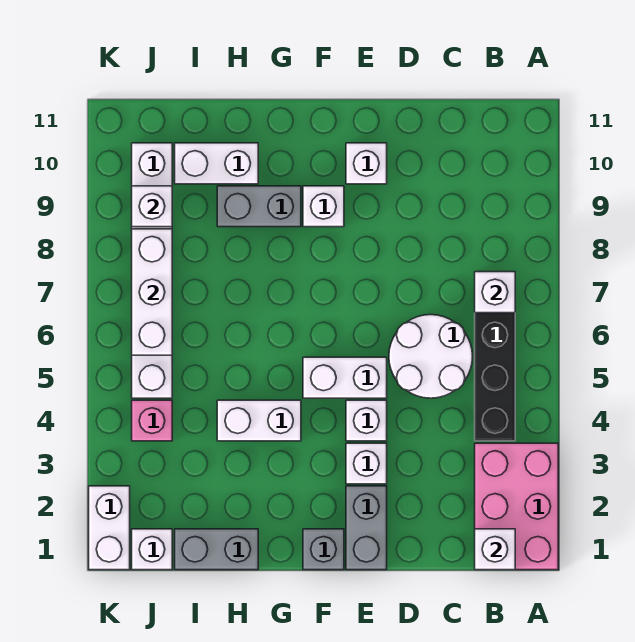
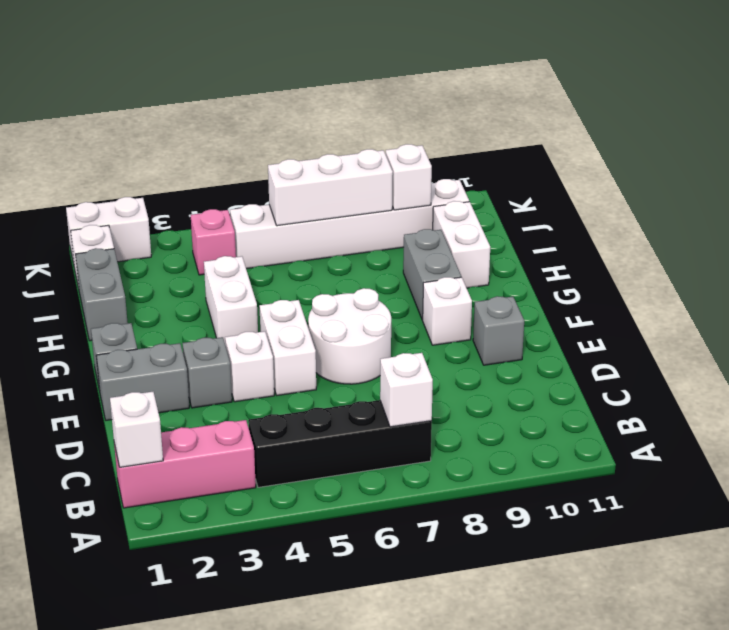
pink 2x3 brick [475,443,558,570] -> pink 1x3 brick [114,420,256,508]
white 2x2 round brick [389,315,473,398] -> white 2x2 round brick moved to [308,288,391,384]
white 1x1 brick [346,443,387,484] -> grey 1x1 brick [182,337,232,408]
white 1x1 brick [346,143,387,184] -> grey 1x1 brick [473,296,524,365]

